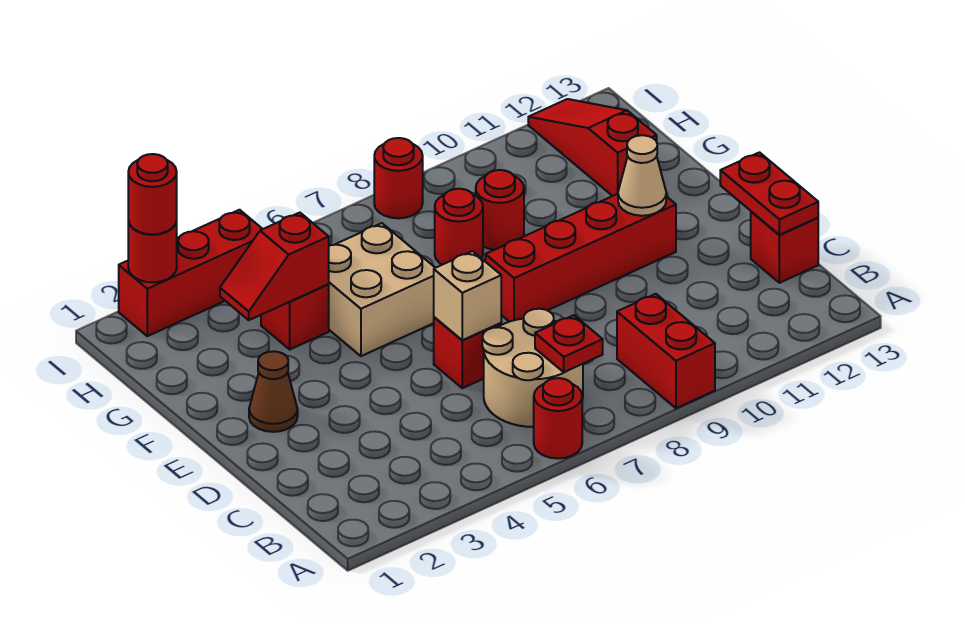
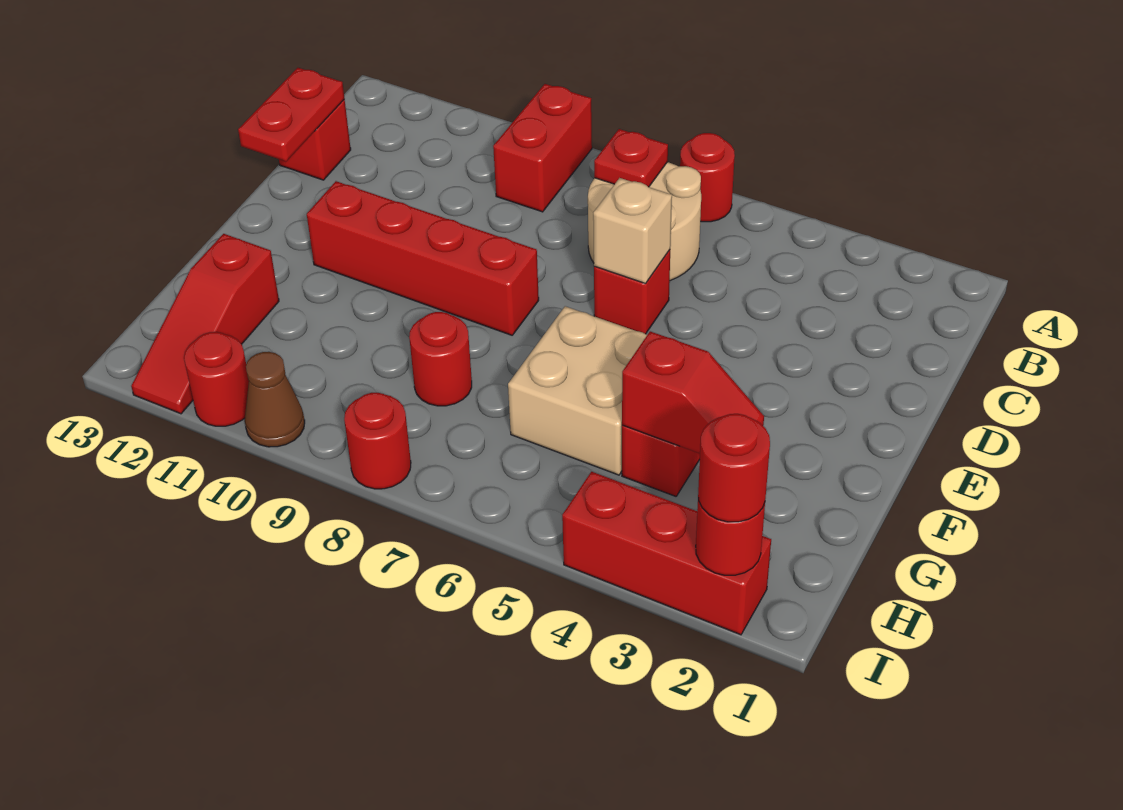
brown 1x1 cone [249,351,298,432] -> brown 1x1 cone moved to [245,352,305,447]
tan 1x1 cone [618,135,666,216] -> none
red 1x1 round brick [476,170,524,250] -> red 1x1 round brick moved to [184,332,249,426]

